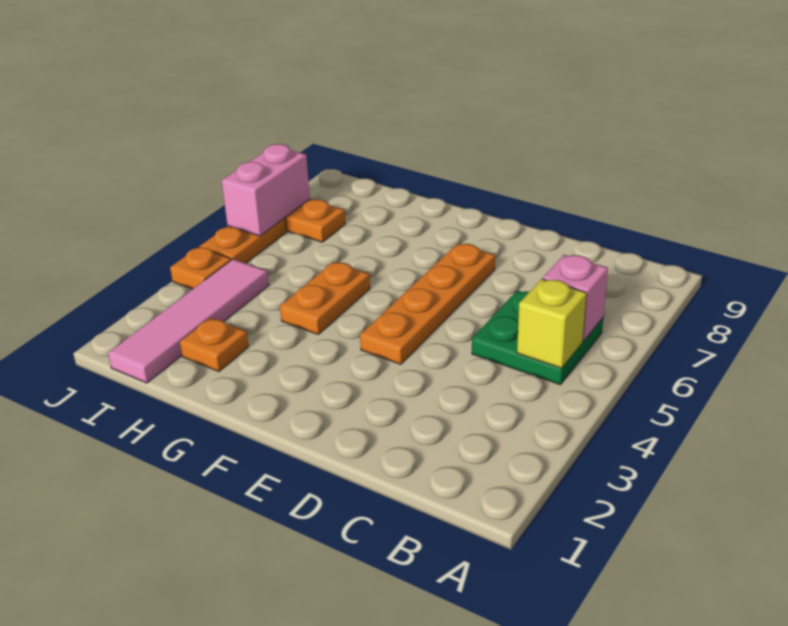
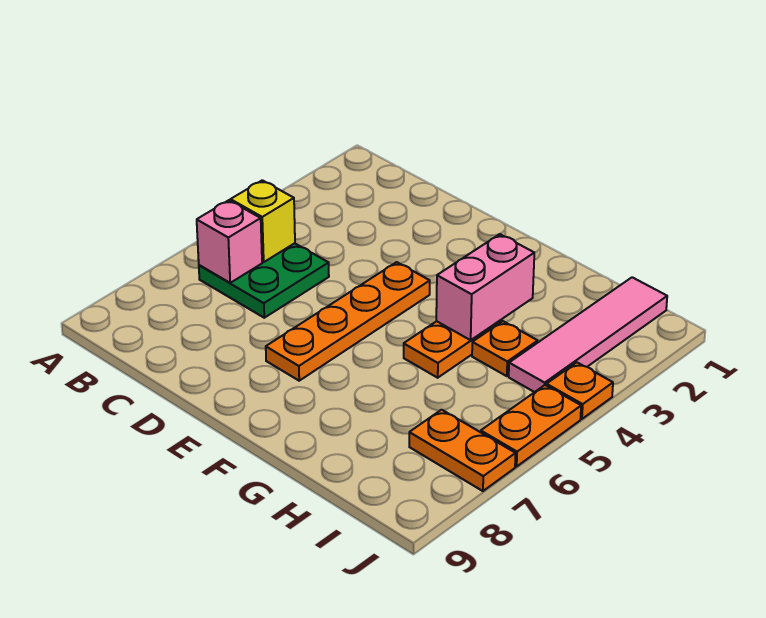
orange 1x1 plate [180,318,249,372] -> orange 1x1 plate moved to [472,321,538,376]
pink 1x2 brick [222,144,310,236] -> pink 1x2 brick moved to [436,234,534,340]

